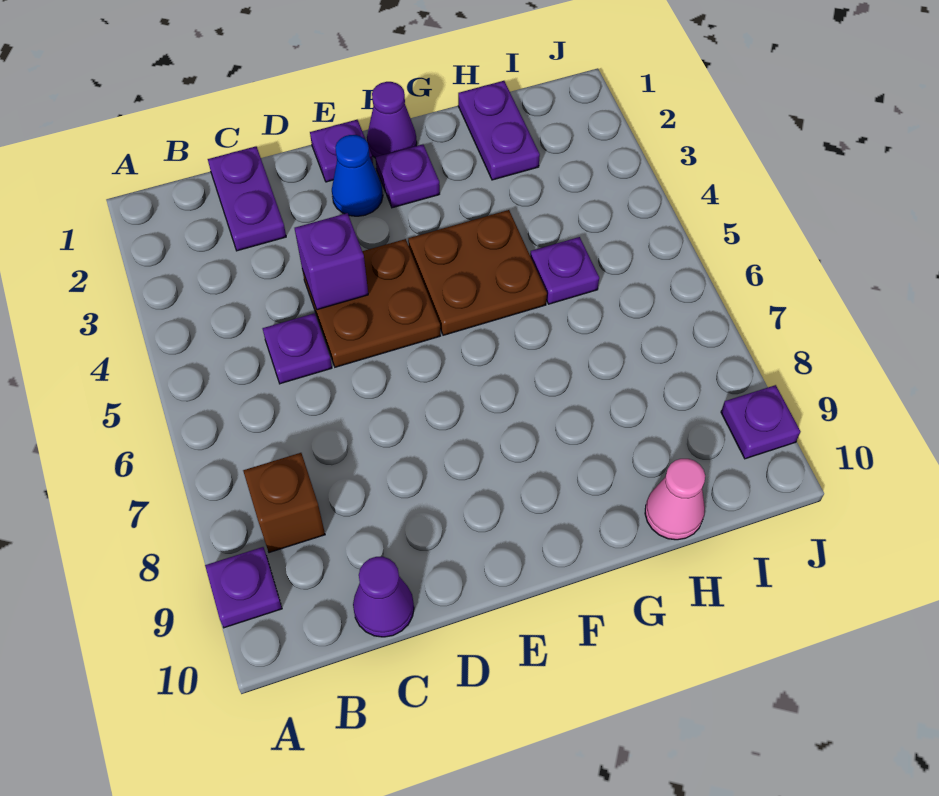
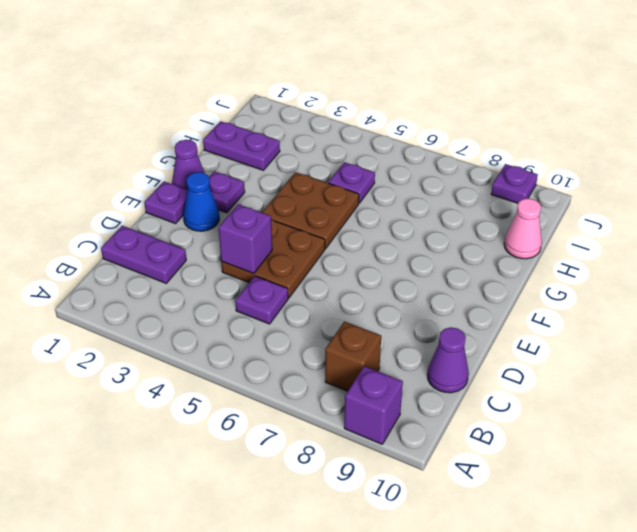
purple 1x1 plate [205,547,282,628] -> purple 1x1 brick [344,366,403,444]

